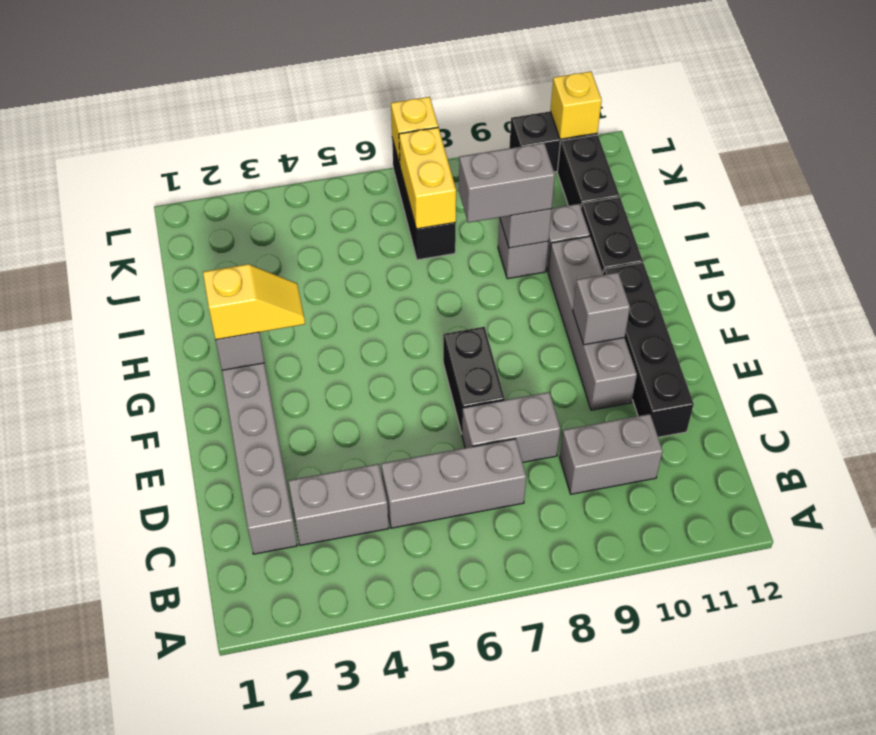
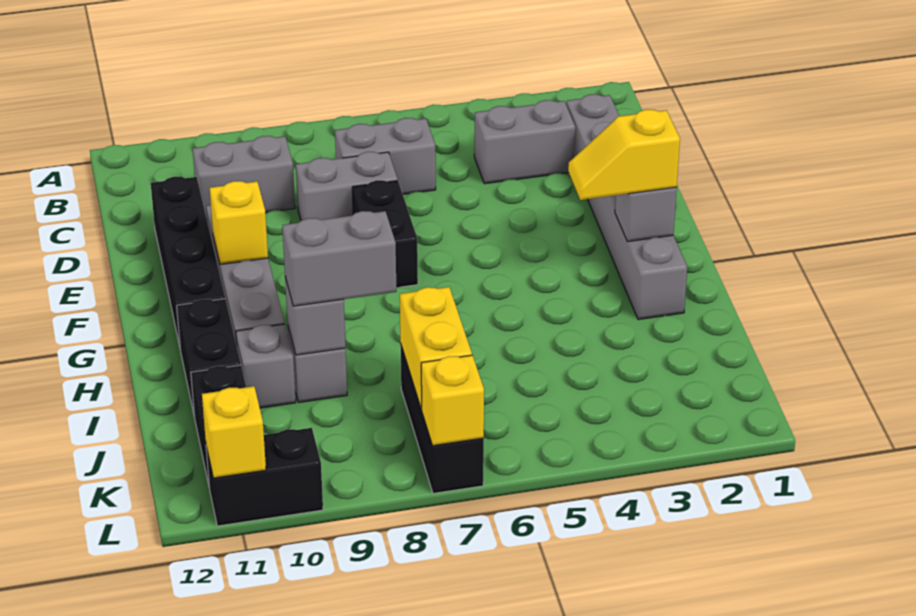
grey 1x3 brick [381,439,526,528] -> grey 1x2 brick [335,118,436,194]
grey 1x1 brick [573,273,630,345] -> yellow 1x1 brick [210,181,268,264]

